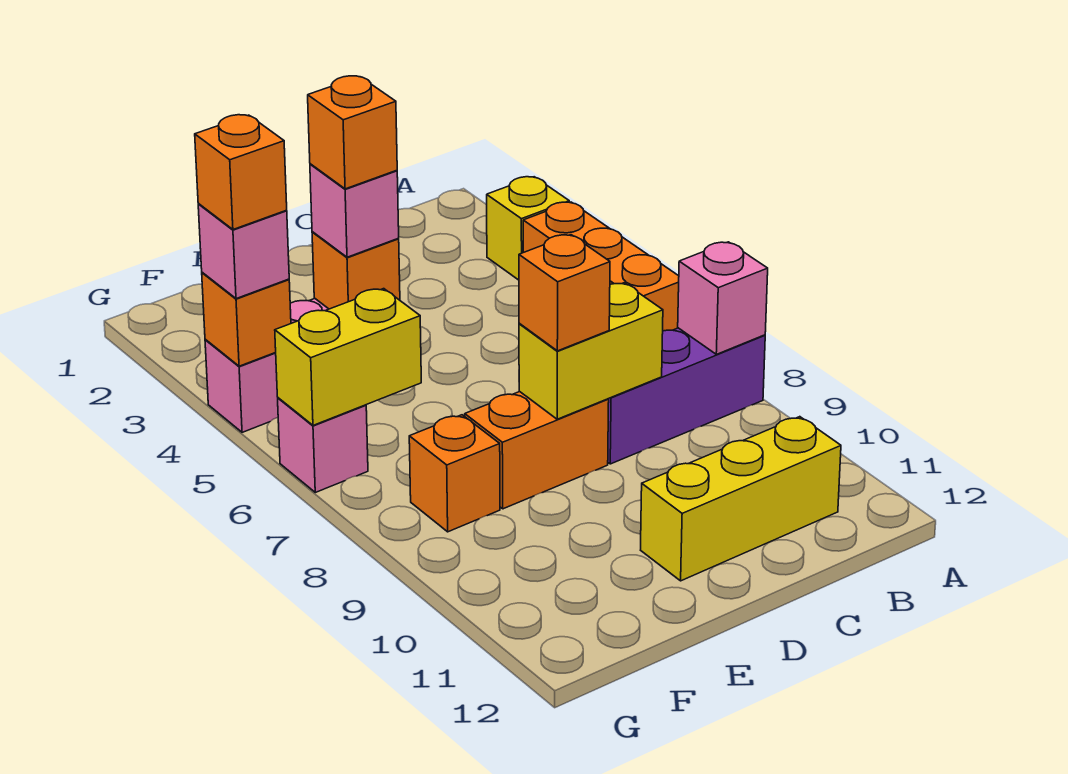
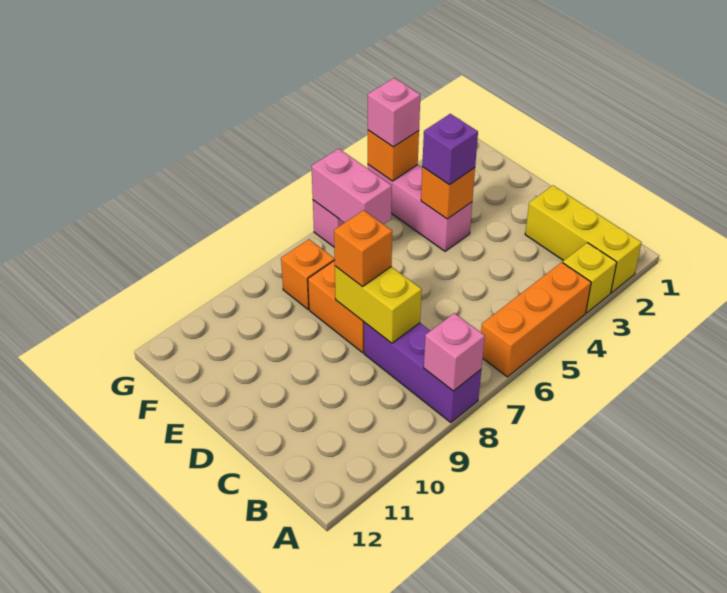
yellow 1x3 brick [641,417,841,581] -> yellow 1x3 brick moved to [525,186,642,293]
pink 1x1 brick [310,164,399,257] -> purple 1x1 brick [422,114,478,185]
orange 1x1 brick [308,76,397,189] -> none
yellow 1x2 brick [275,289,421,425] -> pink 1x2 brick [311,149,392,224]
orange 1x1 brick [195,115,287,230] -> none

